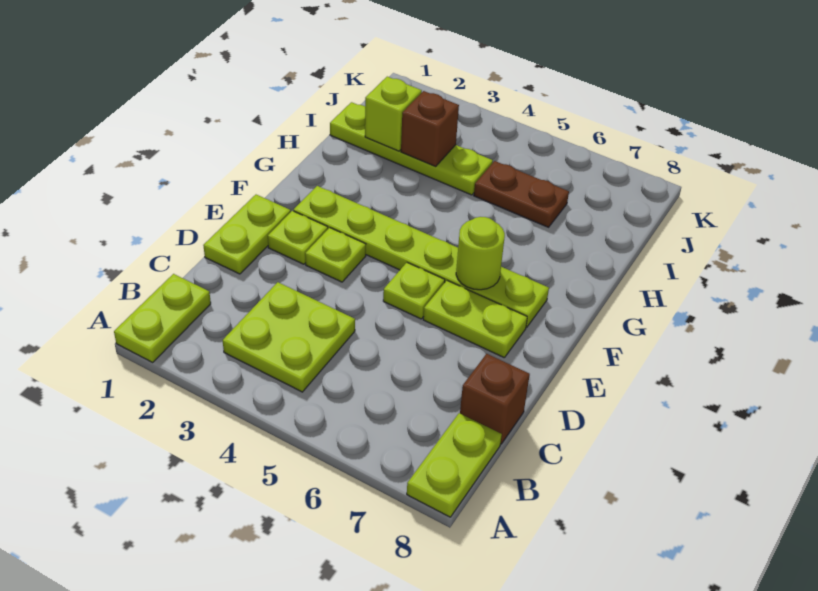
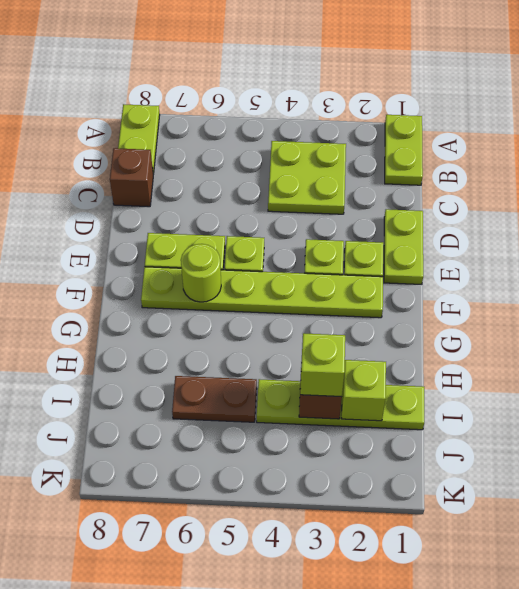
none -> lime 1x1 brick [300,333,345,397]

